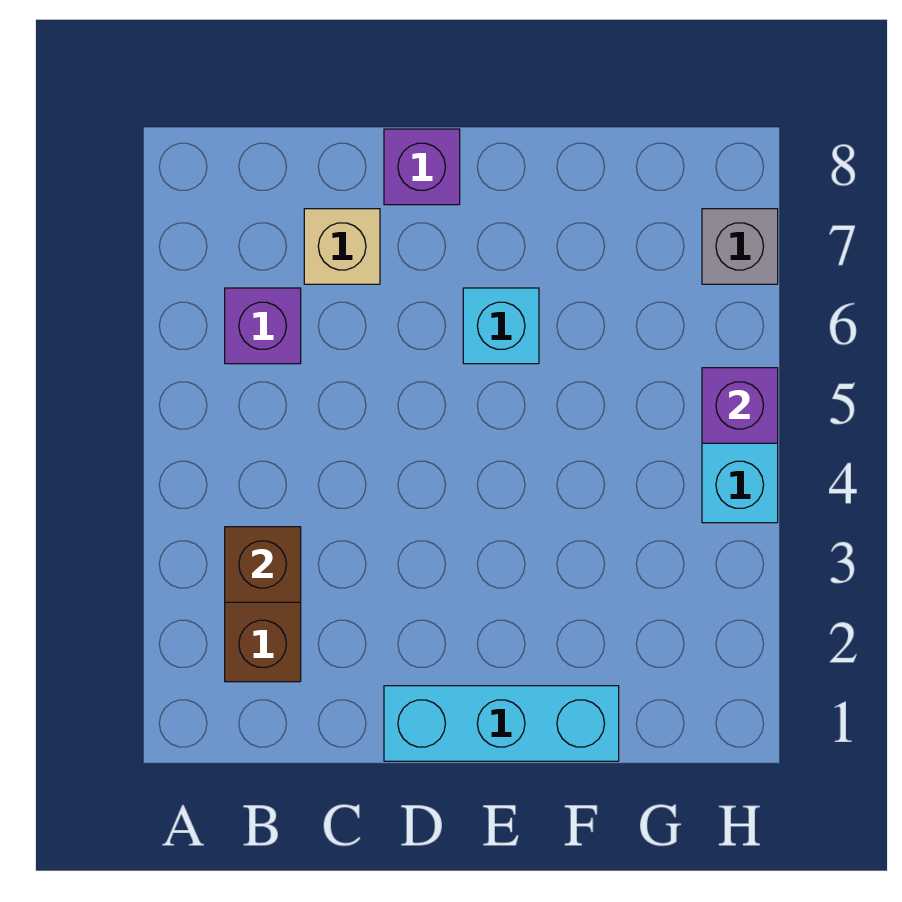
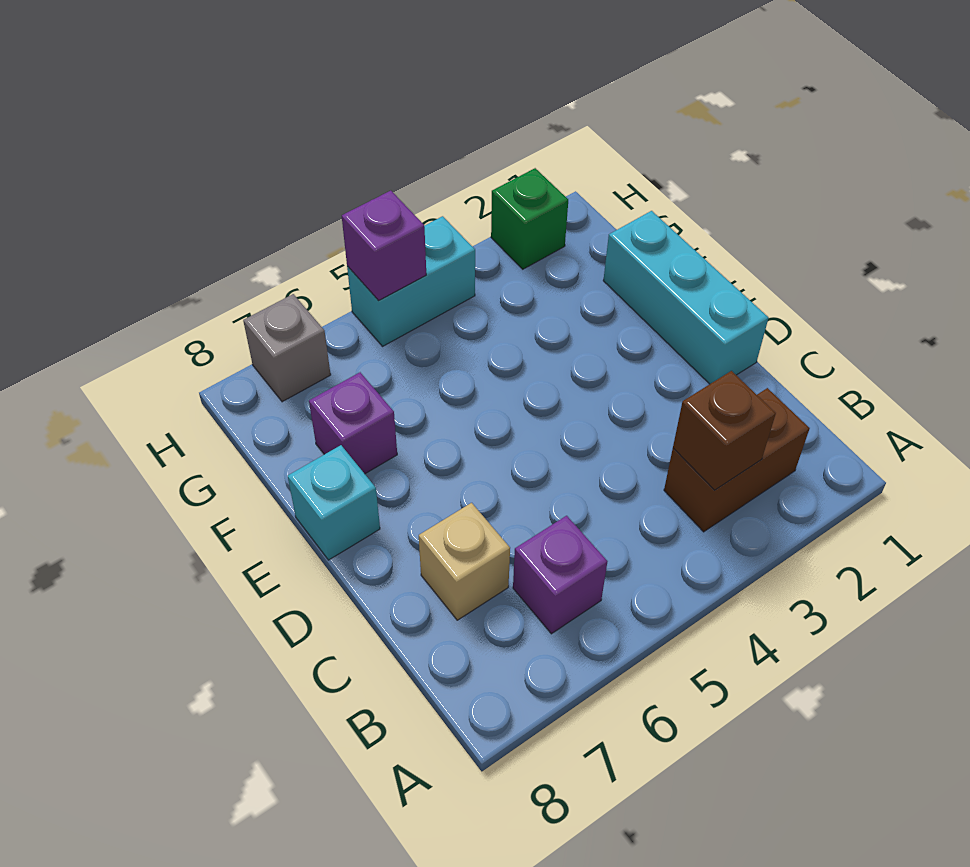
purple 1x1 brick [384,129,460,205] -> purple 1x1 brick moved to [309,372,397,474]
cyan 1x1 brick [463,288,539,364] -> cyan 1x1 brick moved to [288,445,380,560]
none -> green 1x1 brick [491,168,568,269]

